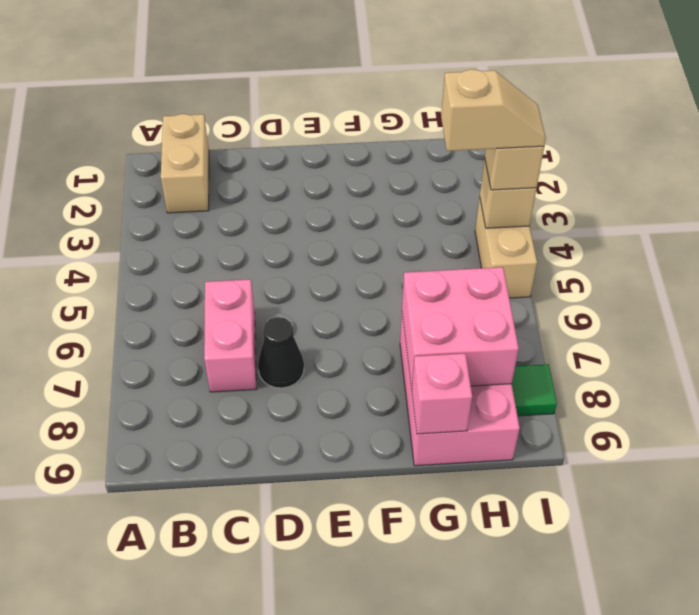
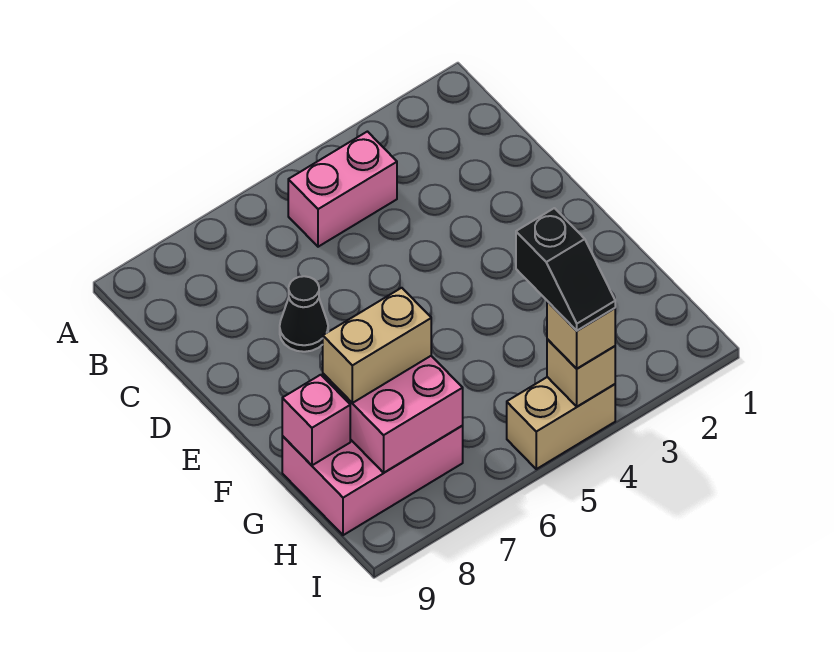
tan 1x2 brick [161,114,209,213] -> tan 1x2 brick moved to [323,288,431,403]
pink 1x2 brick [204,279,256,392] -> pink 1x2 brick moved to [288,132,397,247]
tan 1x2 slope [441,69,546,151] -> black 1x2 slope [516,208,615,331]
green 1x1 tile [512,364,557,416] -> none

